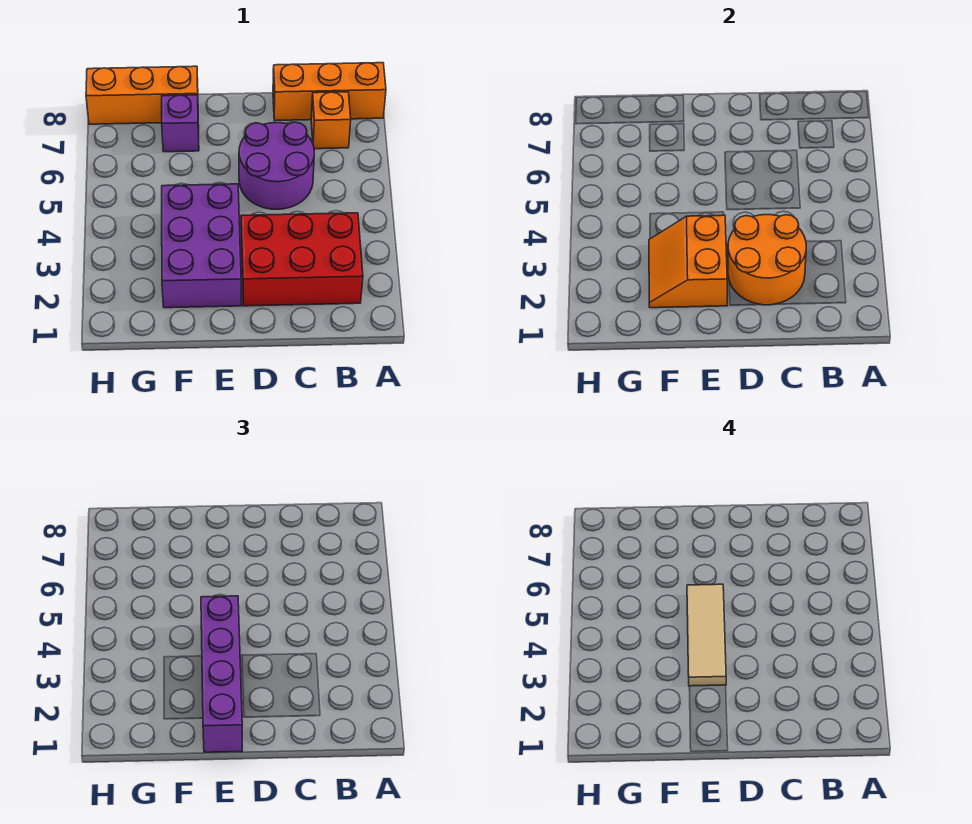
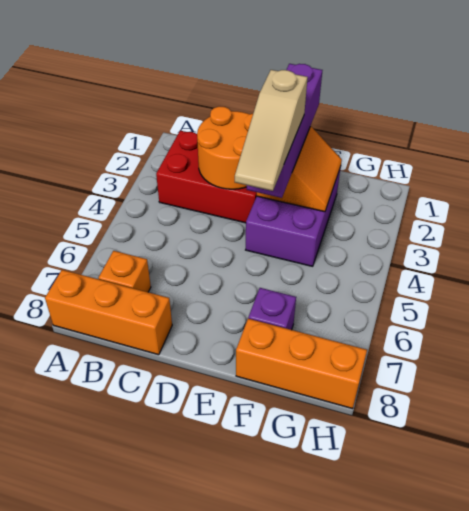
purple 2x2 round brick [239,122,314,209] -> none
tan 1x3 tile [687,584,726,686] -> tan 1x3 slope [235,70,308,191]

